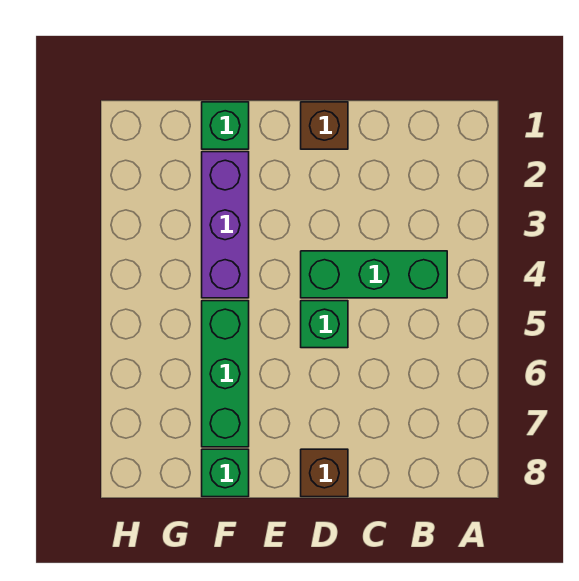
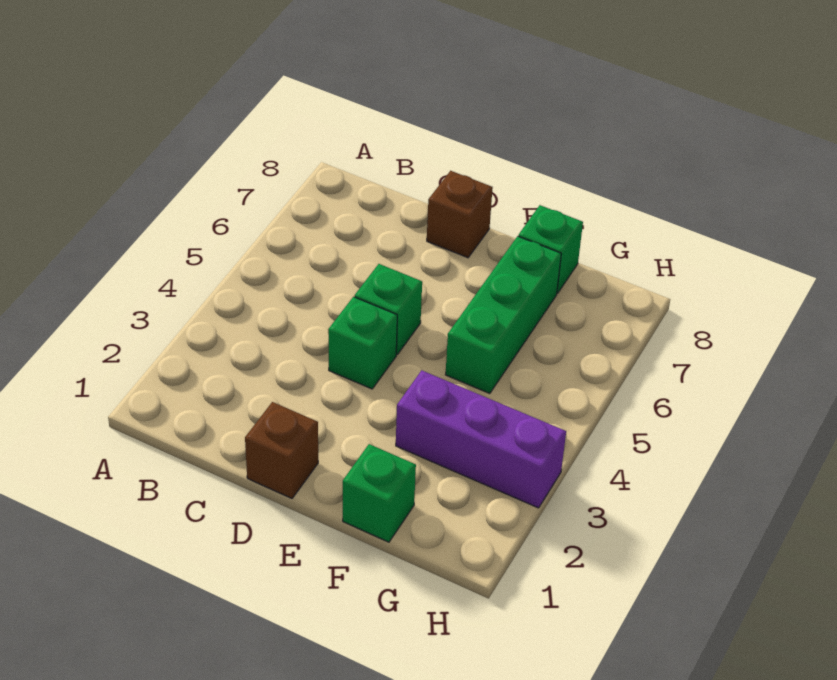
green 1x3 brick [301,251,447,298] -> green 1x1 brick [328,297,397,389]
purple 1x3 brick [202,152,249,298] -> purple 1x3 brick turned to [396,370,566,508]

